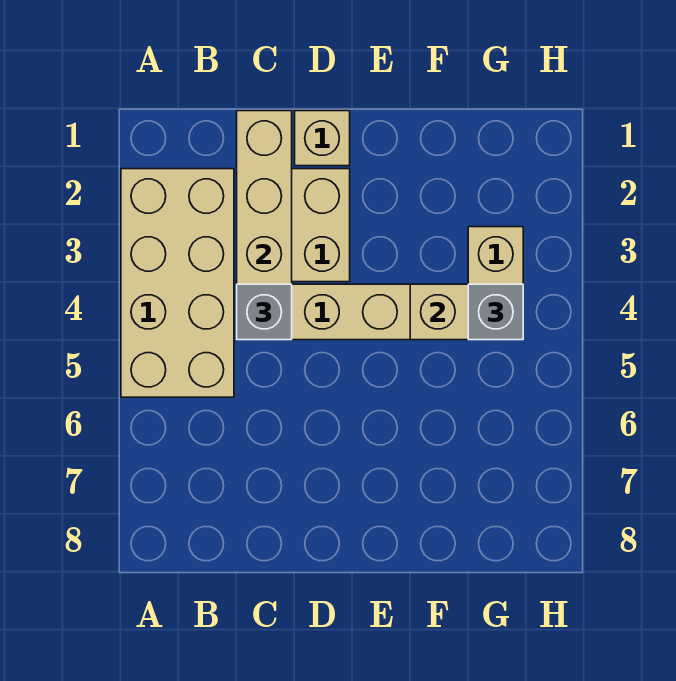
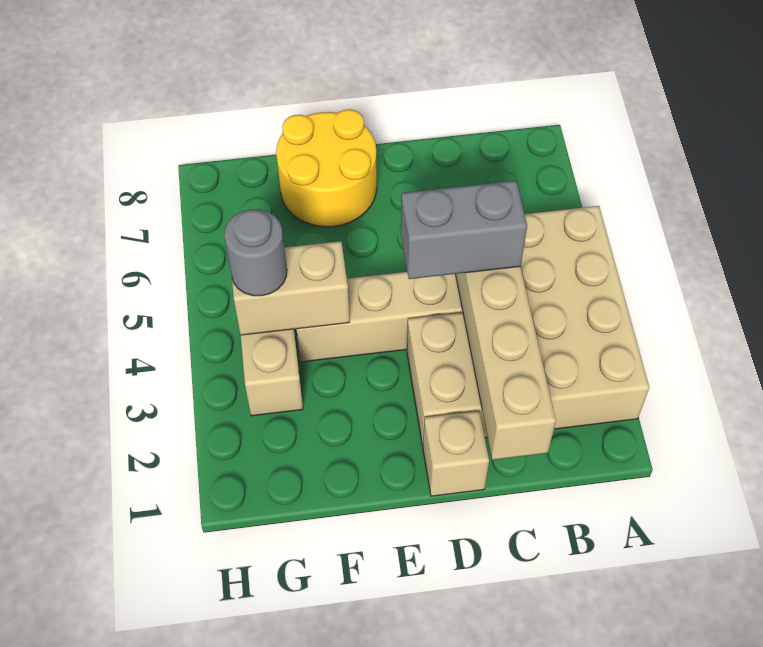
grey 1x1 brick [237,284,292,340] -> grey 1x2 brick [401,181,527,279]
none -> yellow 2x2 round brick [276,109,377,227]
grey 1x1 brick [468,284,523,340] -> grey 1x1 round brick [224,209,287,296]

